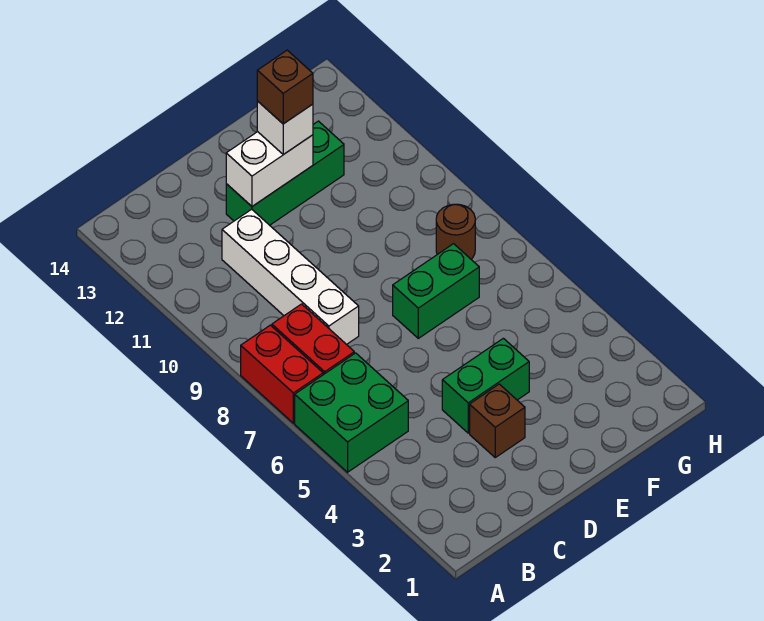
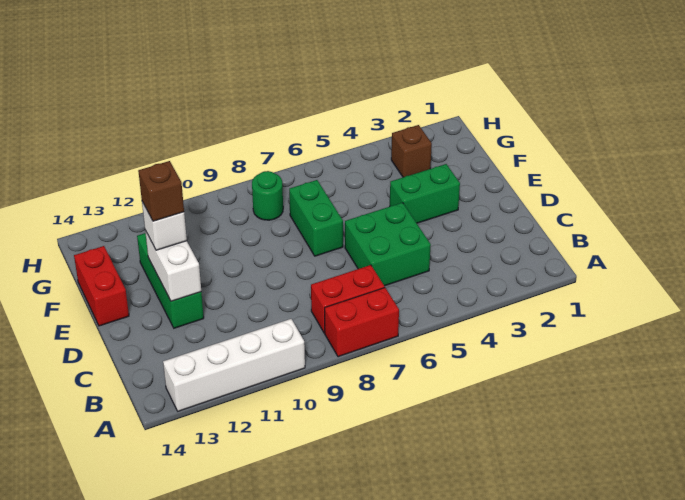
green 2x2 brick [295,353,408,472] -> green 2x2 brick moved to [345,203,431,286]
white 1x4 brick [222,209,359,345] -> white 1x4 brick moved to [163,319,305,411]
brown 1x1 brick [470,384,525,457] -> brown 1x1 brick moved to [391,125,432,177]
green 1x2 brick [442,338,529,433] -> green 1x2 brick turned to [390,164,460,223]
none -> red 1x2 brick [74,246,129,326]
brown 1x1 round brick [436,204,475,259] -> green 1x1 round brick [252,171,283,220]

